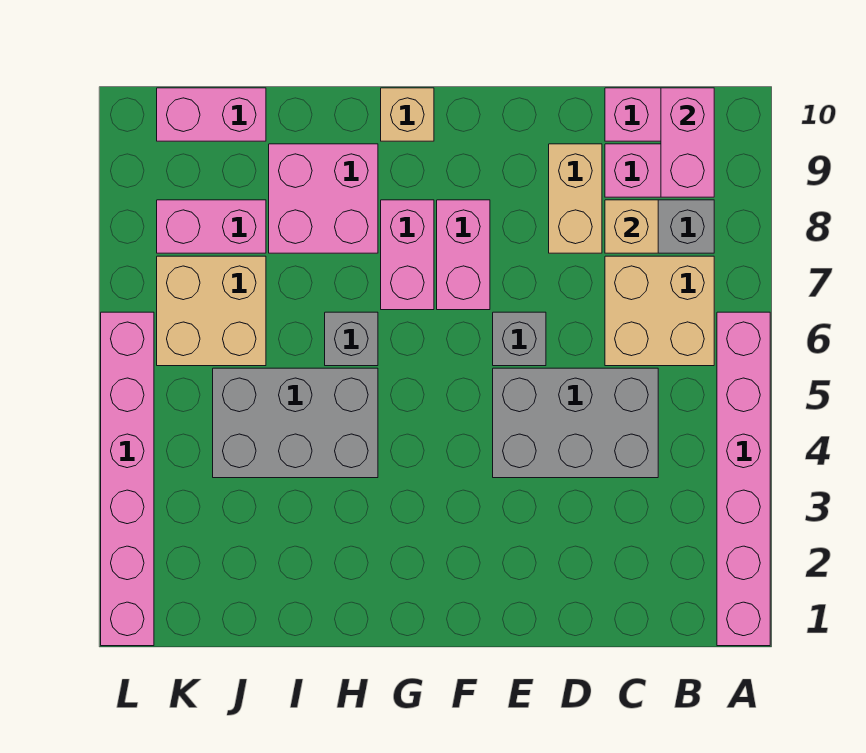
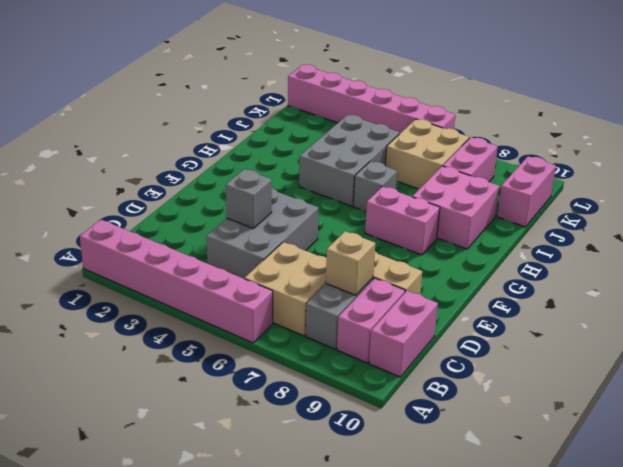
pink 1x2 brick [661,88,714,197] -> none
grey 1x1 brick [493,312,546,366] -> grey 1x1 brick moved to [226,169,272,229]
pink 1x2 brick [437,200,490,310] -> none
tan 1x1 brick [381,88,434,141] -> none

